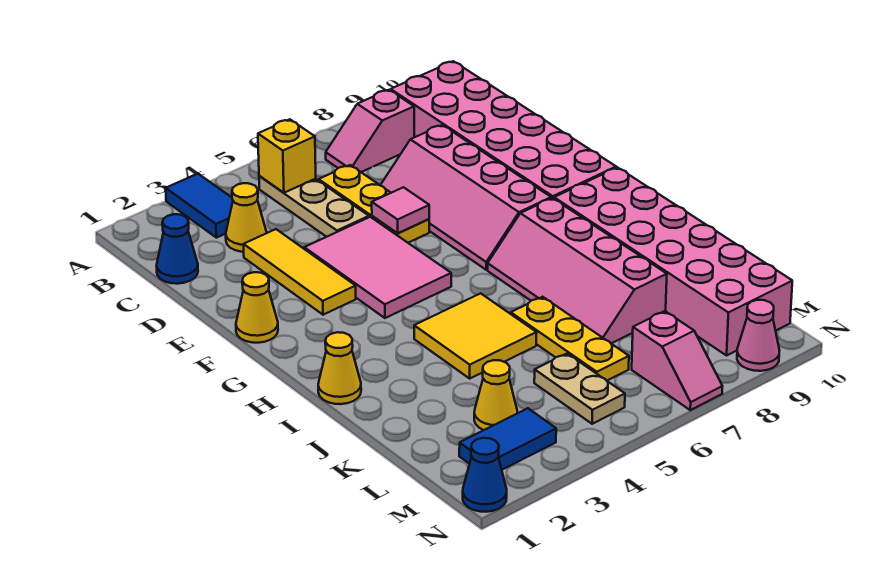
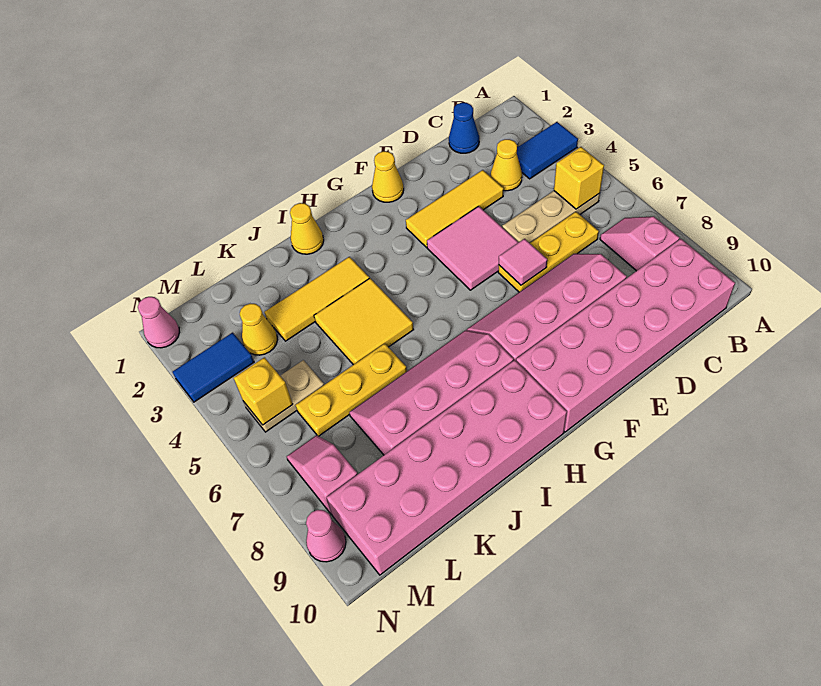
pink 2x3 tile [304,217,451,318] -> pink 2x2 tile [427,206,519,290]
none -> yellow 1x3 tile [265,257,369,341]
blue 1x2 tile [459,408,556,470] -> blue 1x2 tile turned to [173,333,254,402]
none -> yellow 1x1 brick [234,357,293,425]
pink 1x2 slope [632,311,723,410] -> pink 1x2 slope turned to [287,435,358,515]
blue 1x1 cone [463,438,507,512] -> pink 1x1 cone [138,297,180,348]

